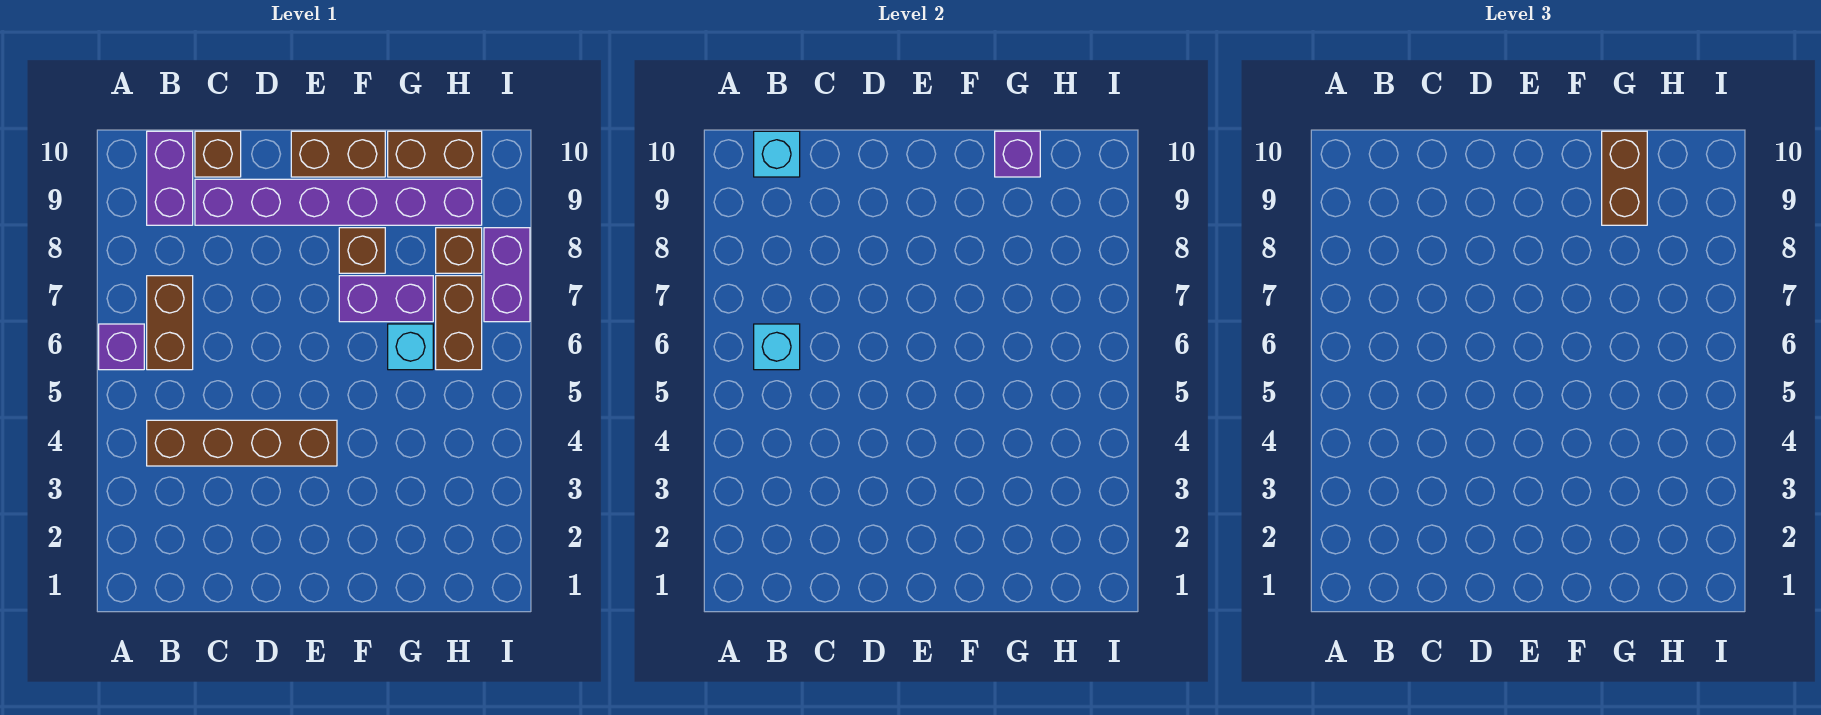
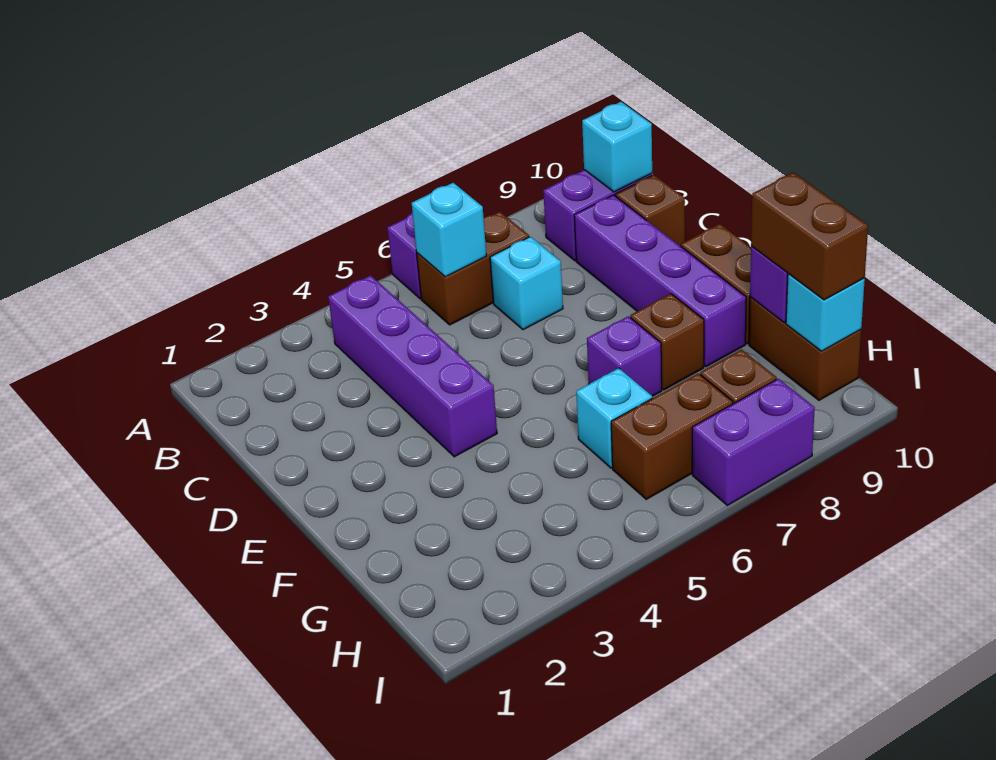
brown 1x4 brick [147,420,337,466] -> purple 1x4 brick [328,275,497,457]
none -> cyan 1x1 brick [490,237,563,330]
purple 1x6 brick [195,179,482,225] -> purple 1x4 brick [574,195,746,367]
purple 1x2 brick [339,276,433,322] -> purple 1x1 brick [587,316,662,396]
brown 1x2 brick [1602,131,1647,225] -> brown 1x2 brick turned to [751,172,868,300]
none -> cyan 1x1 brick [786,274,865,351]

